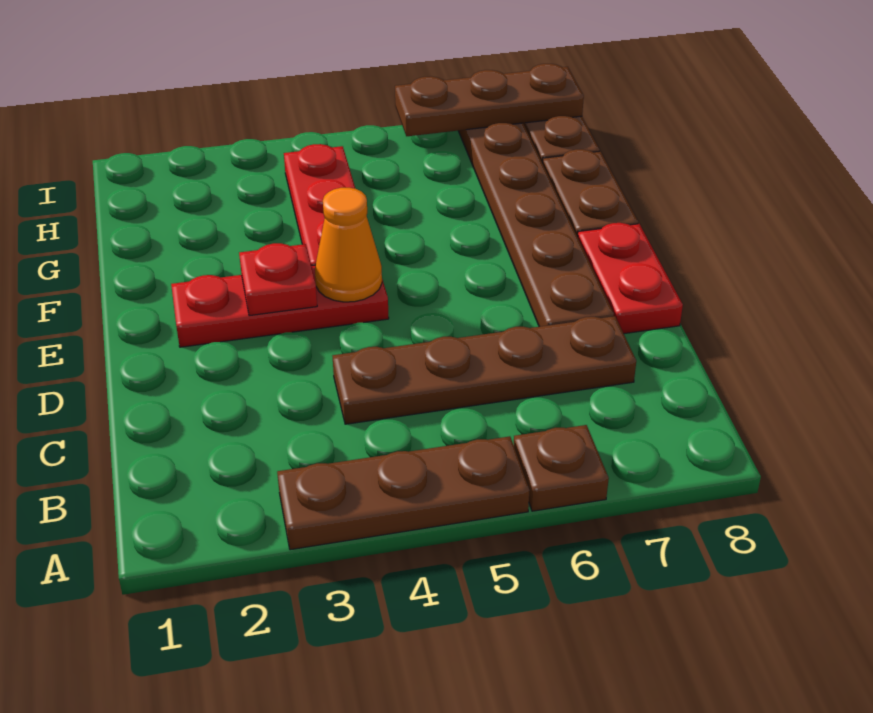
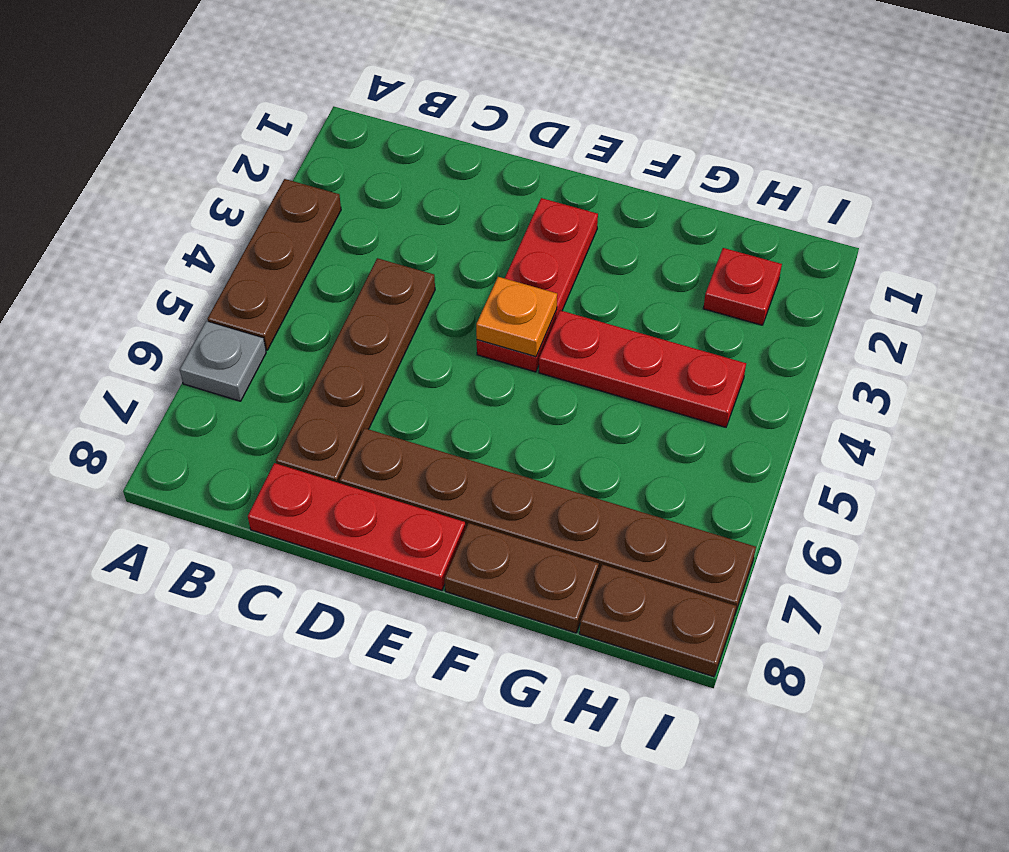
brown 1x1 plate [514,425,609,511] -> grey 1x1 plate [180,321,266,401]
red 1x2 plate [578,223,683,334] -> red 1x3 plate [248,463,465,590]
red 1x1 plate [239,243,317,316] -> red 1x1 plate moved to [703,248,782,325]
orange 1x1 cone [315,188,382,302] -> orange 1x1 plate [476,277,557,357]
brown 1x3 plate [395,64,584,136] -> none

